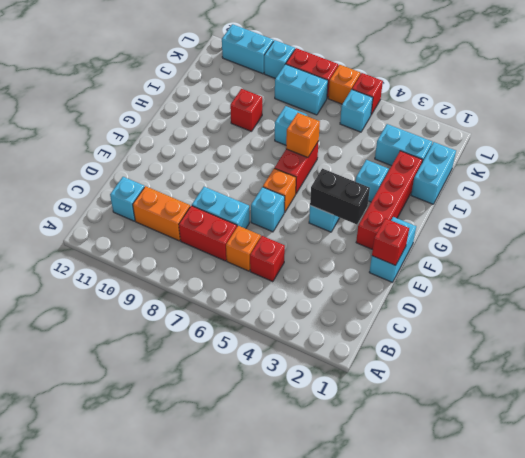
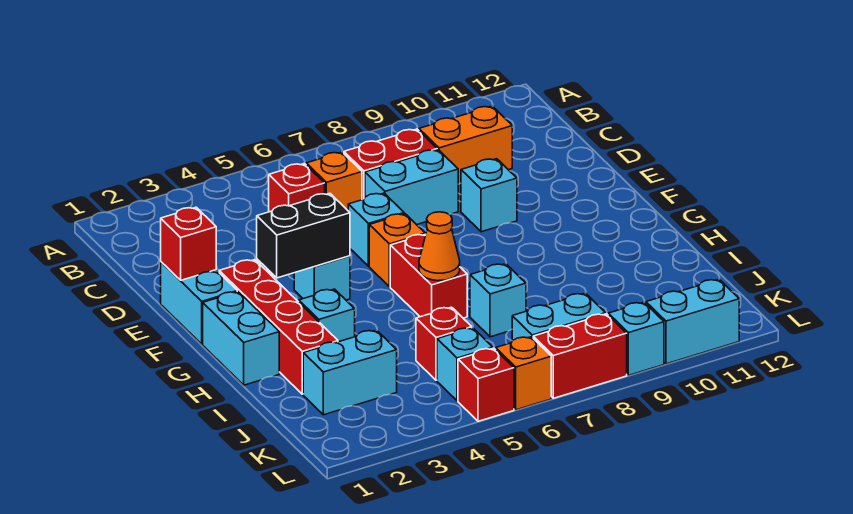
cyan 1x1 brick [110,177,144,221] -> cyan 1x1 brick moved to [461,159,517,232]
orange 1x1 brick [286,113,320,157] -> orange 1x1 cone [419,212,460,281]
cyan 1x2 brick [411,142,456,204] -> cyan 1x2 brick moved to [203,292,279,385]
red 1x1 brick [230,89,262,131] -> red 1x1 brick moved to [416,307,472,380]

